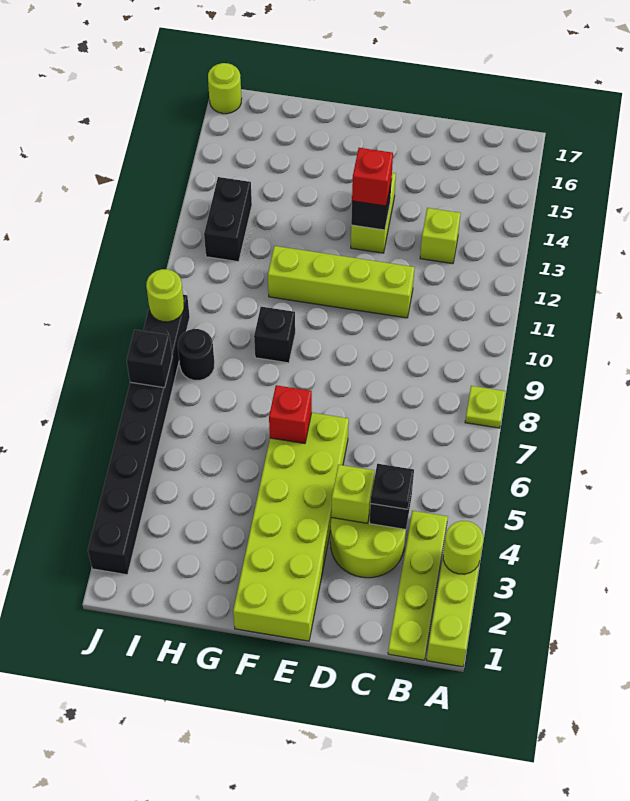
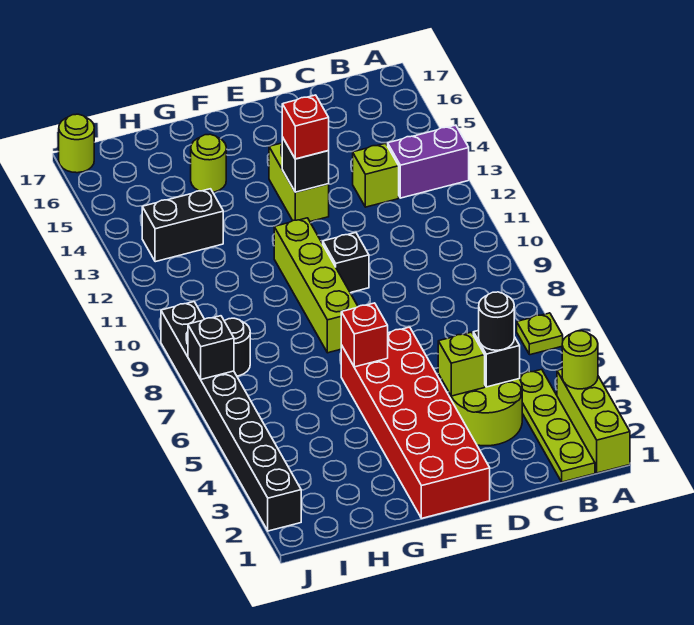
lime 1x1 plate [465,386,506,428] -> lime 1x1 plate moved to [517,313,563,355]
none -> purple 1x2 brick [388,125,469,198]
black 1x1 plate [371,464,414,510] -> black 1x1 round brick [479,292,514,350]
lime 1x4 brick [268,246,415,318] -> lime 1x4 brick turned to [274,218,358,353]
lime 2x6 brick [233,413,349,641] -> red 2x6 brick [341,327,490,518]
black 1x1 brick [254,307,295,363] -> black 1x1 brick moved to [323,233,369,293]
black 1x2 brick [204,177,252,262] -> black 1x2 brick turned to [142,189,223,262]
lime 1x1 round brick [146,269,184,322] -> lime 1x1 round brick moved to [191,134,226,192]

